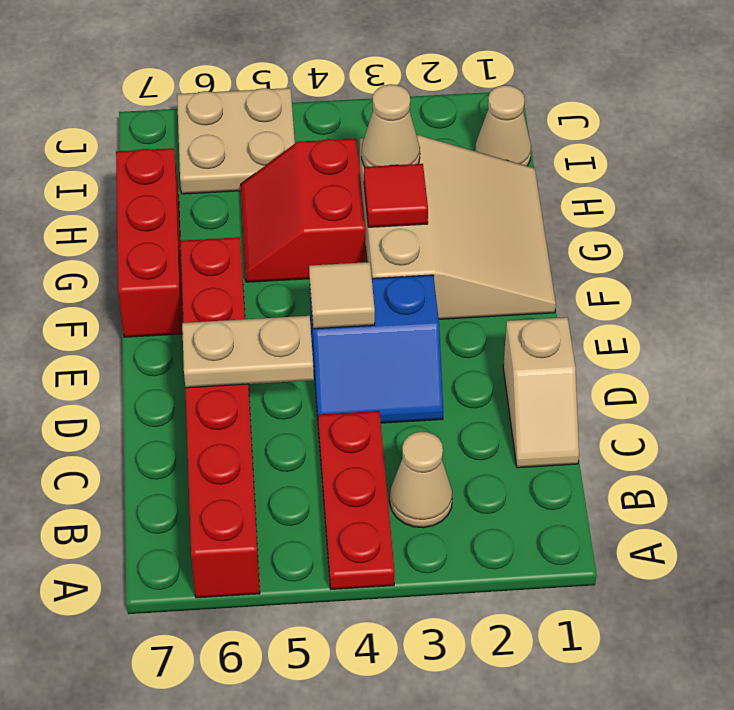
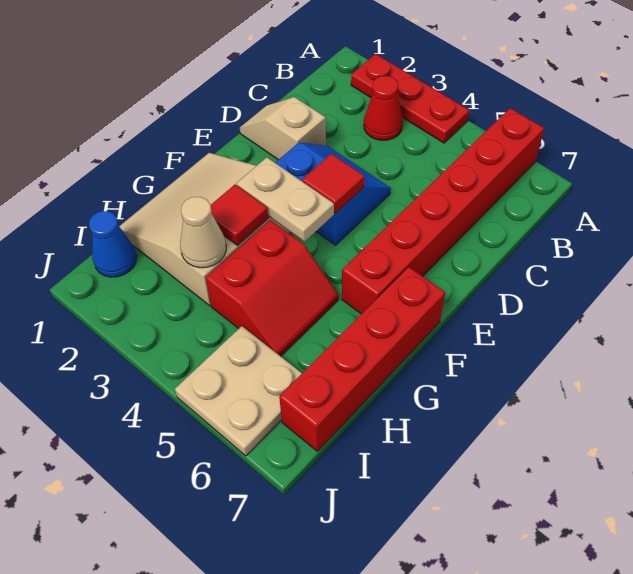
red 1x3 plate [318,411,395,589] -> red 1x3 plate turned to [351,54,469,143]
tan 1x1 cone [390,432,452,528] -> red 1x1 cone [364,76,403,140]
tan 1x2 slope [503,317,579,468] -> tan 1x2 slope turned to [240,97,326,160]
tan 1x2 plate [182,316,314,388] -> tan 1x2 plate moved to [237,157,334,242]
tan 1x1 tile [309,262,375,329] -> red 1x1 tile [302,154,365,213]
red 1x3 brick [116,148,183,337] -> red 1x4 brick [279,267,445,451]
tan 1x1 cone [475,85,531,166] -> blue 1x1 cone [89,211,137,277]

